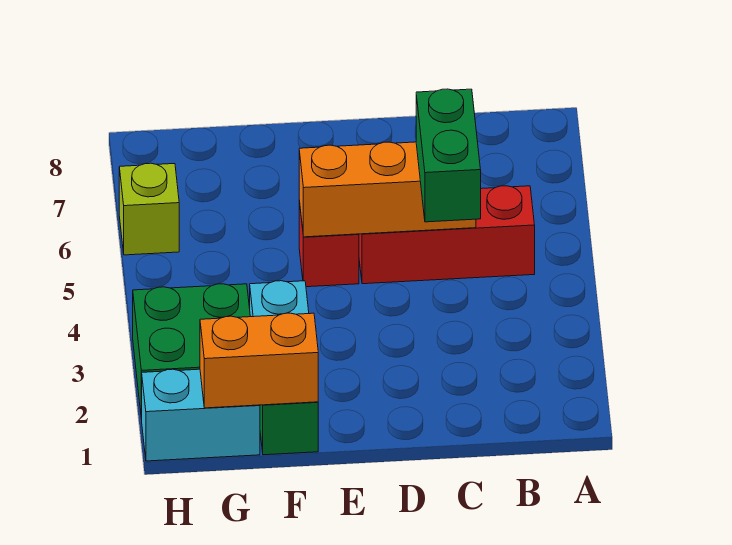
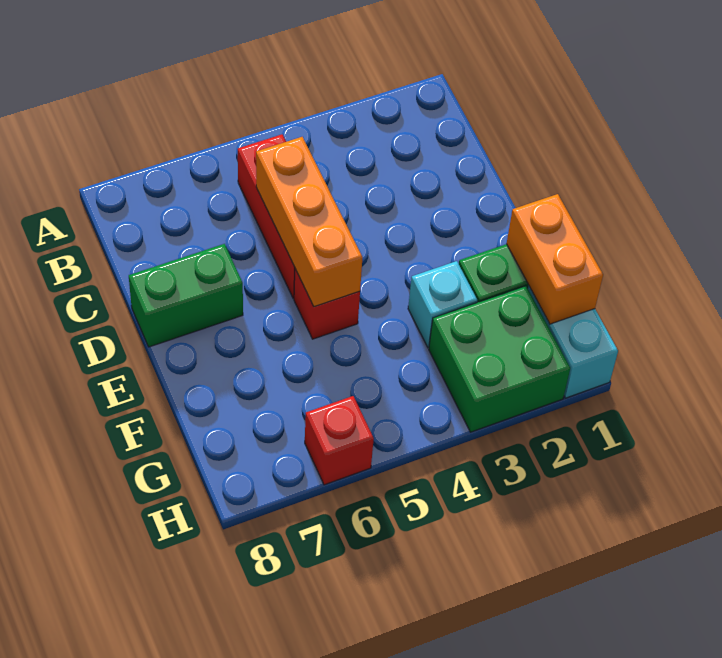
green 1x2 brick [416,89,481,222] -> green 1x2 brick moved to [129,244,243,347]
lime 1x1 brick [119,163,179,255] -> red 1x1 brick [305,396,374,485]

